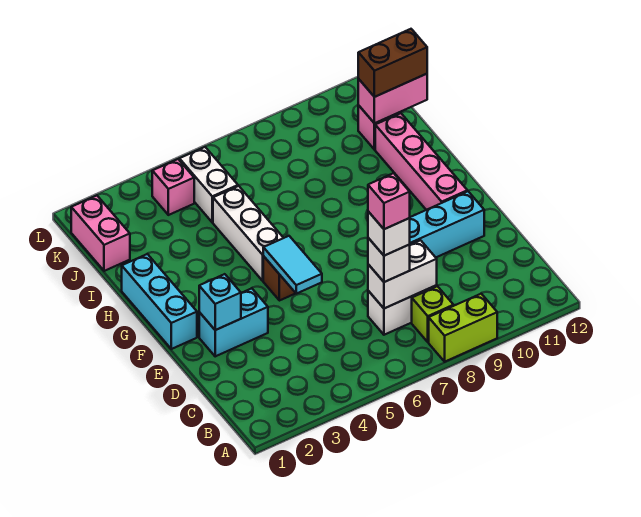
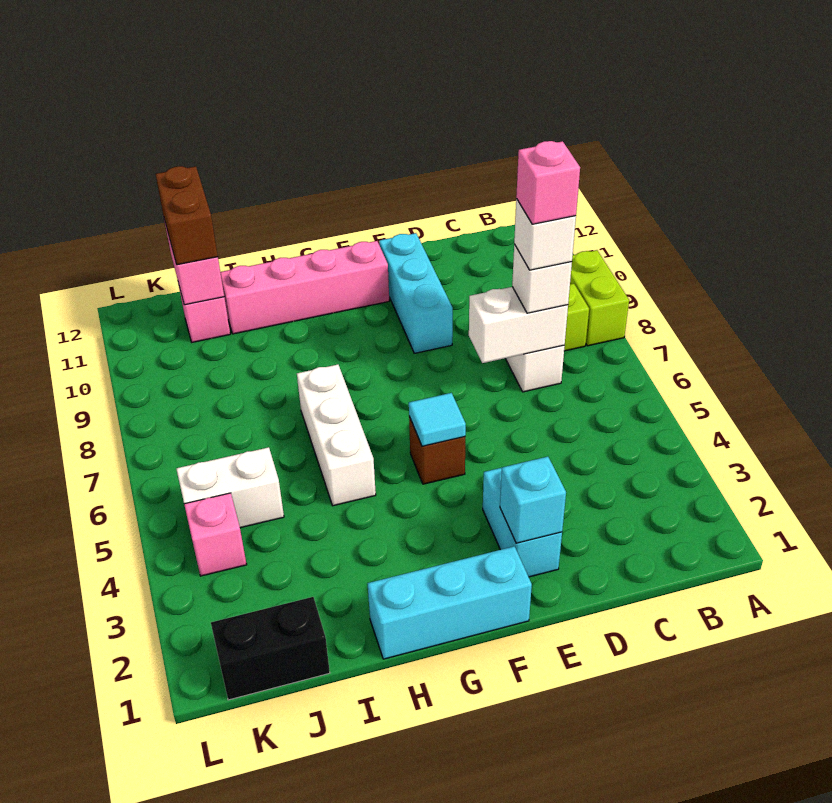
white 1x2 brick [368,240,437,308] -> white 1x2 brick turned to [469,287,568,363]
cyan 1x2 tile [263,236,322,294] -> cyan 1x1 tile [409,393,466,446]
white 1x3 brick [213,186,283,281] -> white 1x3 brick turned to [297,364,376,506]
pink 1x2 brick [71,195,130,271] -> black 1x2 brick [211,597,330,700]

